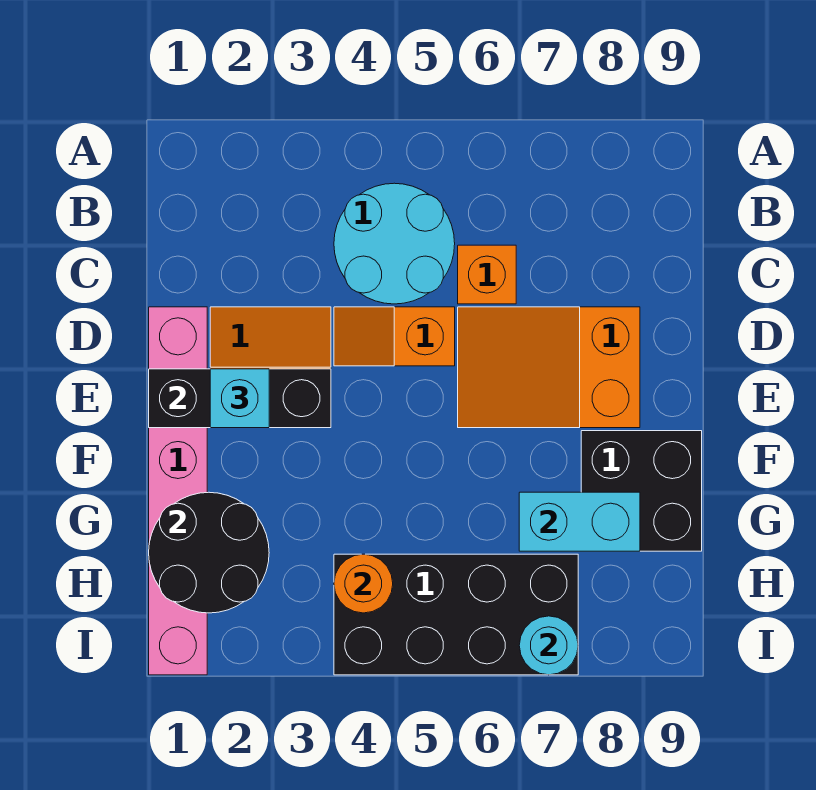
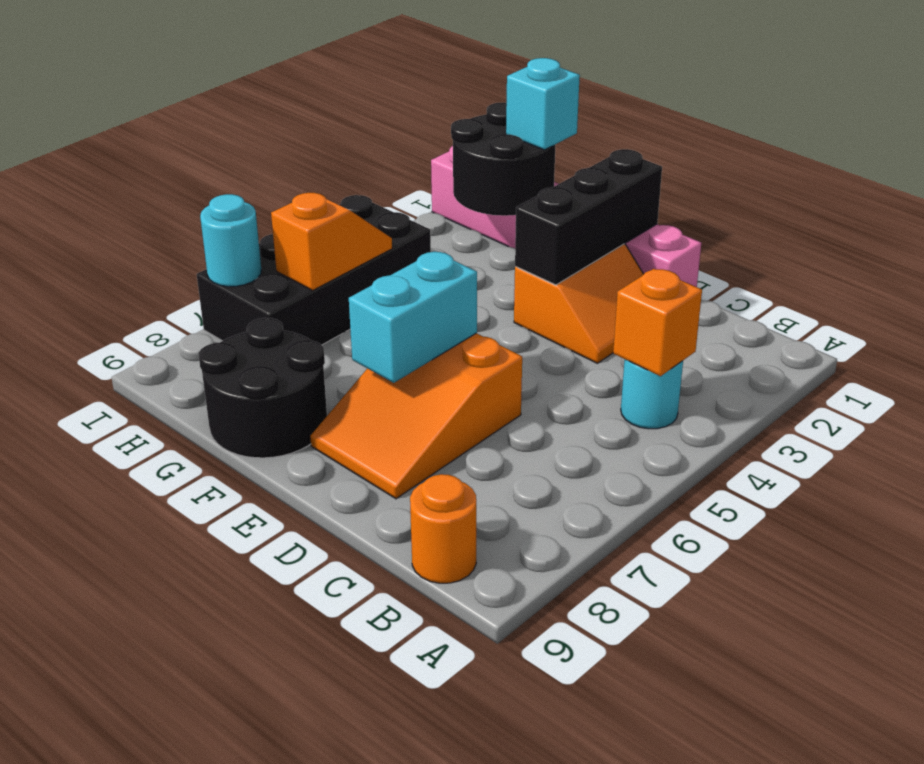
cyan 2x2 round brick [334,183,455,304] -> cyan 1x1 round brick [621,359,683,429]
orange 1x1 brick [458,245,516,304] -> orange 1x1 brick moved to [613,269,702,376]
orange 1x2 slope [334,307,455,366] -> orange 1x2 slope moved to [271,193,392,290]
orange 2x3 slope [458,307,640,428] -> orange 2x3 slope turned to [310,333,522,499]
cyan 1x1 brick [210,369,269,428] -> cyan 1x1 brick moved to [506,58,580,150]
black 2x2 brick [581,431,702,551] -> black 2x2 round brick [199,318,327,458]
cyan 1x2 brick [519,492,640,551] -> cyan 1x2 brick moved to [349,252,477,383]
orange 1x1 round brick [334,554,393,613] -> orange 1x1 round brick moved to [410,474,476,583]

